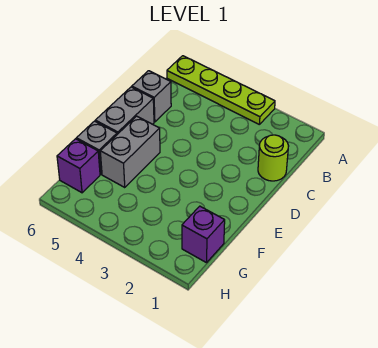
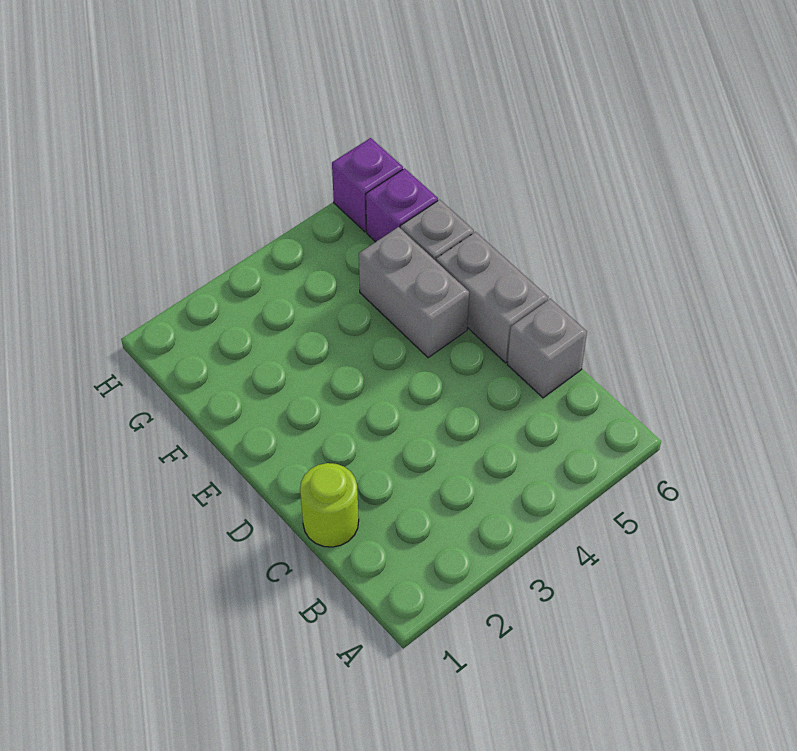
lime 1x4 plate [167,56,275,124] -> none
purple 1x1 brick [182,206,225,263] -> purple 1x1 brick moved to [332,138,403,232]

